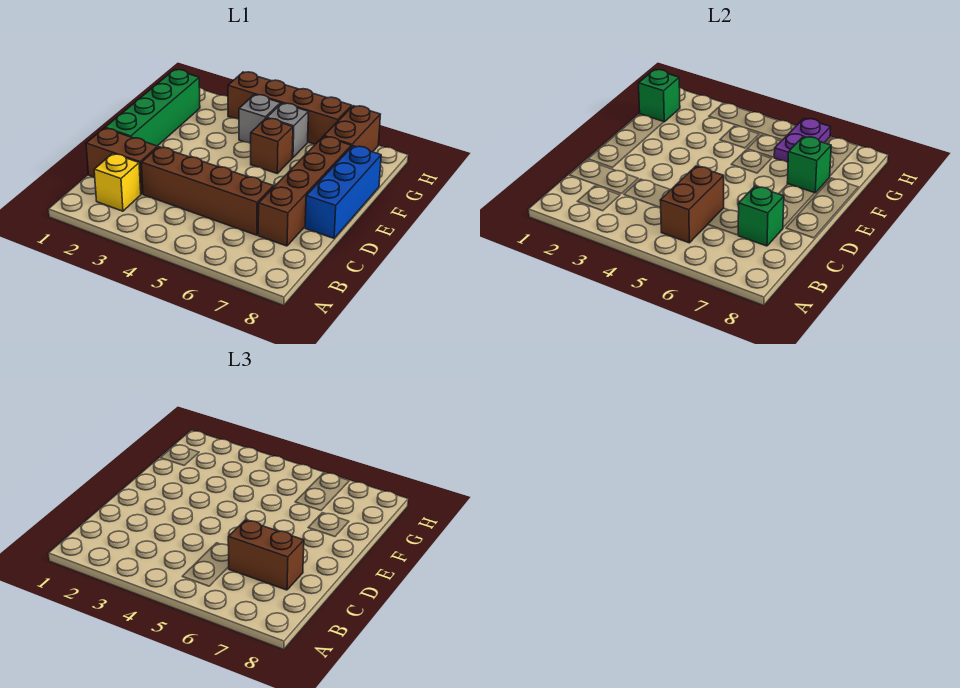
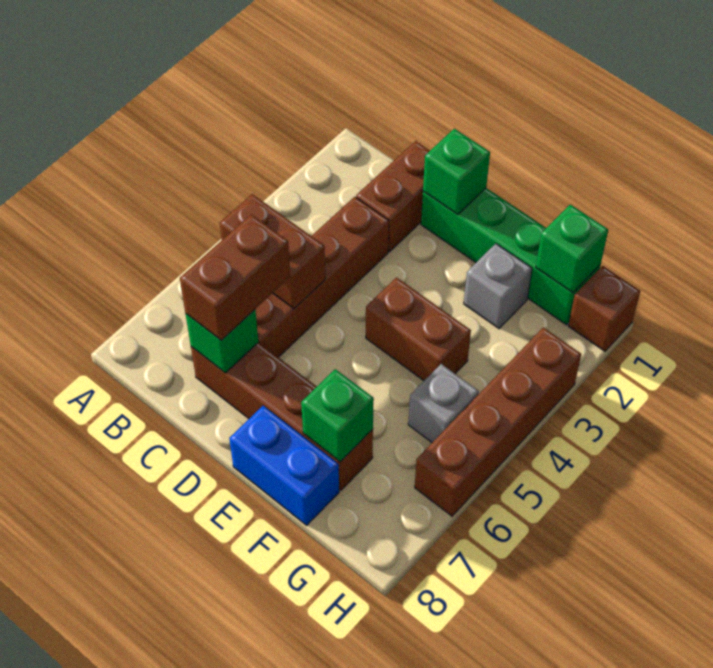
yellow 1x1 brick [94,153,141,211] -> none
none -> green 1x1 brick [423,129,490,215]
blue 1x3 brick [305,146,381,238] -> blue 1x2 brick [229,406,339,525]
brown 1x1 brick [251,118,293,173] -> brown 1x1 brick moved to [568,266,640,351]
grey 1x1 brick [239,95,280,144] -> grey 1x1 brick moved to [464,244,532,329]
purple 1x2 plate [774,118,831,163] -> none
brown 1x2 brick [324,106,380,152] -> brown 1x2 brick moved to [366,277,471,381]

